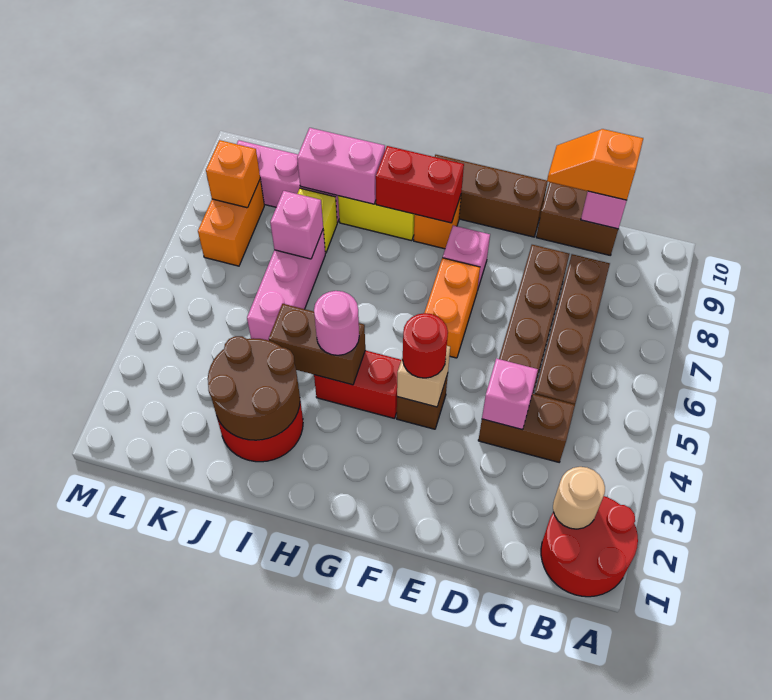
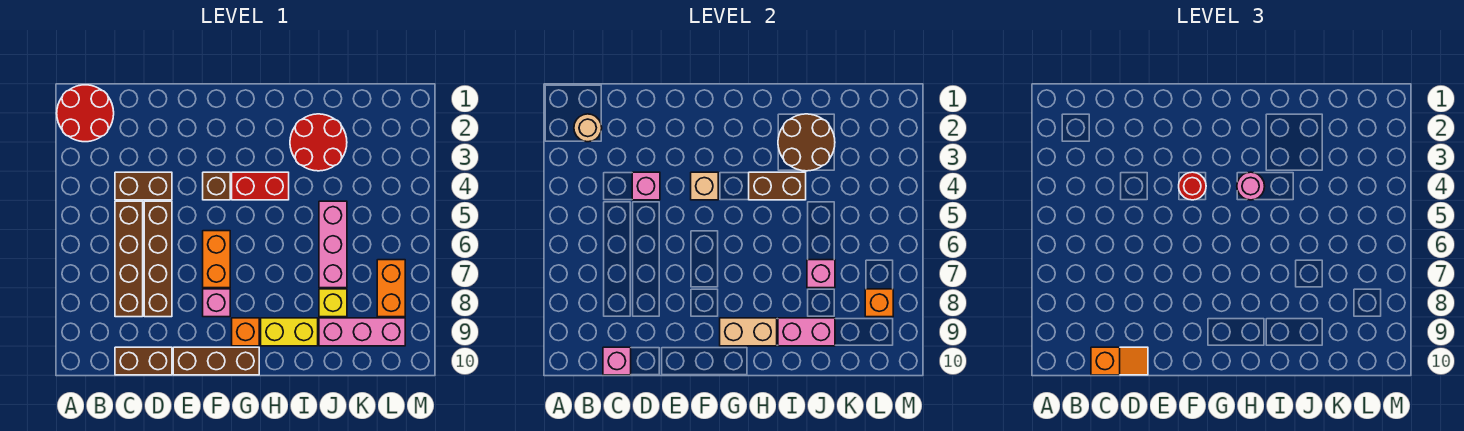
red 1x2 brick [376,146,464,223] -> tan 1x2 brick [720,318,777,346]

